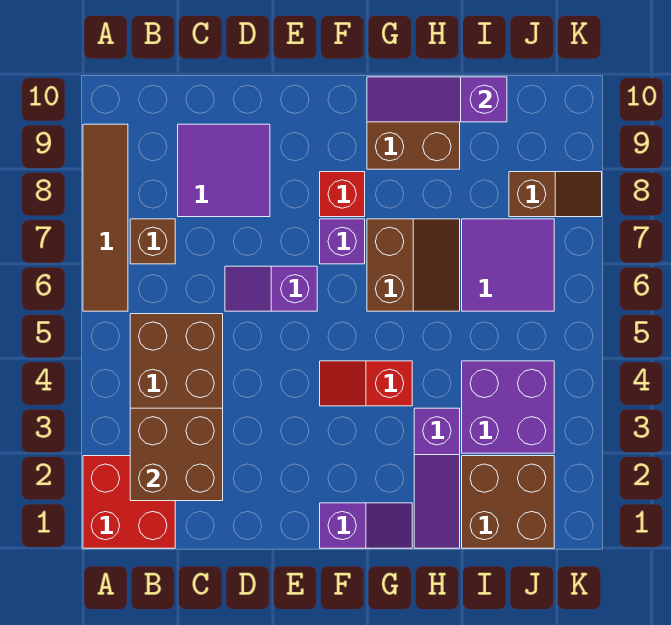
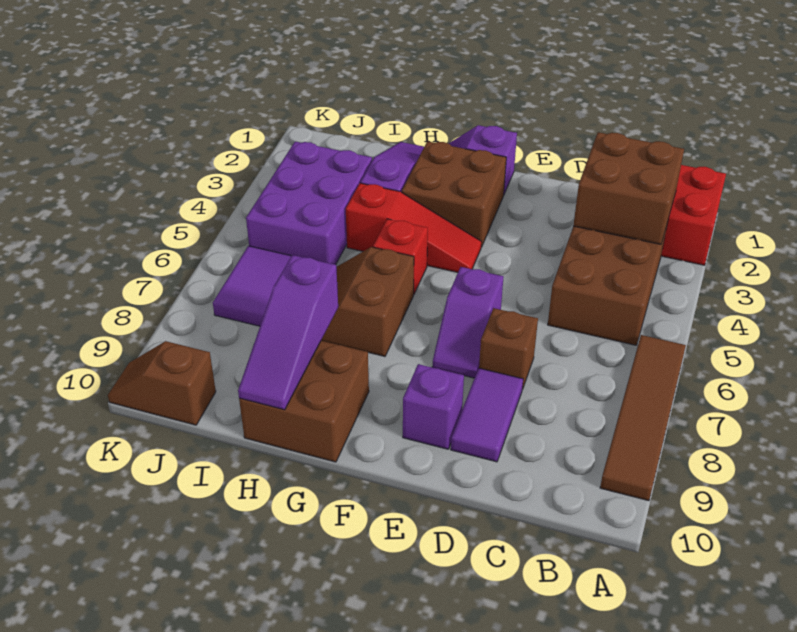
brown 1x1 brick [130,219,175,264] -> brown 1x1 brick moved to [479,308,538,389]
purple 2x2 tile [178,124,270,217] -> purple 1x2 tile [451,368,523,462]
purple 1x2 slope [225,266,317,311] -> purple 1x2 slope turned to [432,267,503,378]
red 1x2 slope [320,361,412,406] -> red 1x3 slope [346,183,481,272]
purple 1x1 brick [320,219,365,264] -> purple 1x1 brick moved to [403,364,464,449]
red 1x1 brick [320,172,365,217] -> red 1x1 brick moved to [373,219,428,294]
purple 1x3 slope [367,77,507,122] -> purple 1x3 slope turned to [238,255,338,410]
brown 2x2 brick [462,456,554,548] -> brown 2x2 brick moved to [402,141,506,247]
purple 2x2 brick [462,361,554,453] -> purple 2x3 brick [246,142,372,265]
brown 1x2 slope [509,172,602,217] -> brown 1x2 slope moved to [108,341,216,425]

